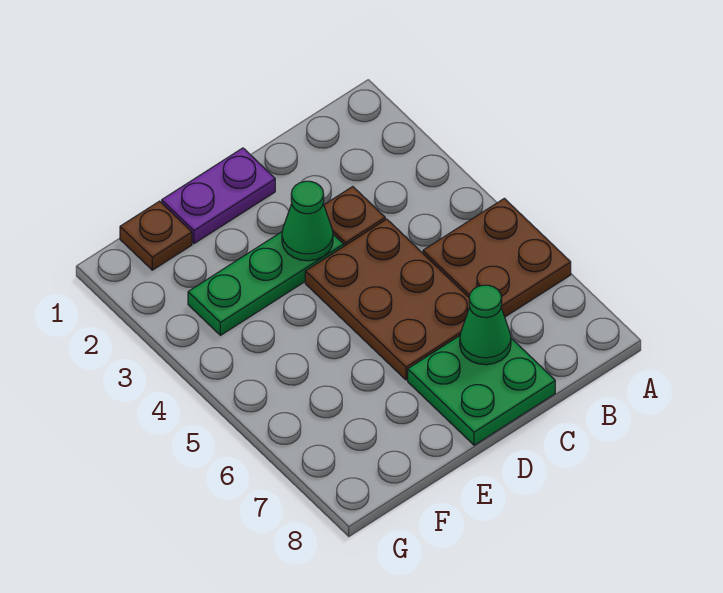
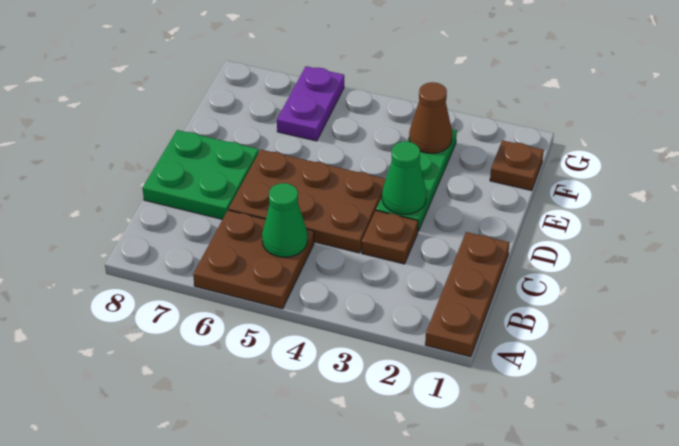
none -> brown 1x3 plate [425,232,509,357]
green 1x1 cone [460,285,511,365] -> green 1x1 cone moved to [262,183,308,257]
purple 1x2 plate [162,148,275,244] -> purple 1x2 plate moved to [277,66,344,141]
none -> brown 1x1 cone [409,82,452,153]

